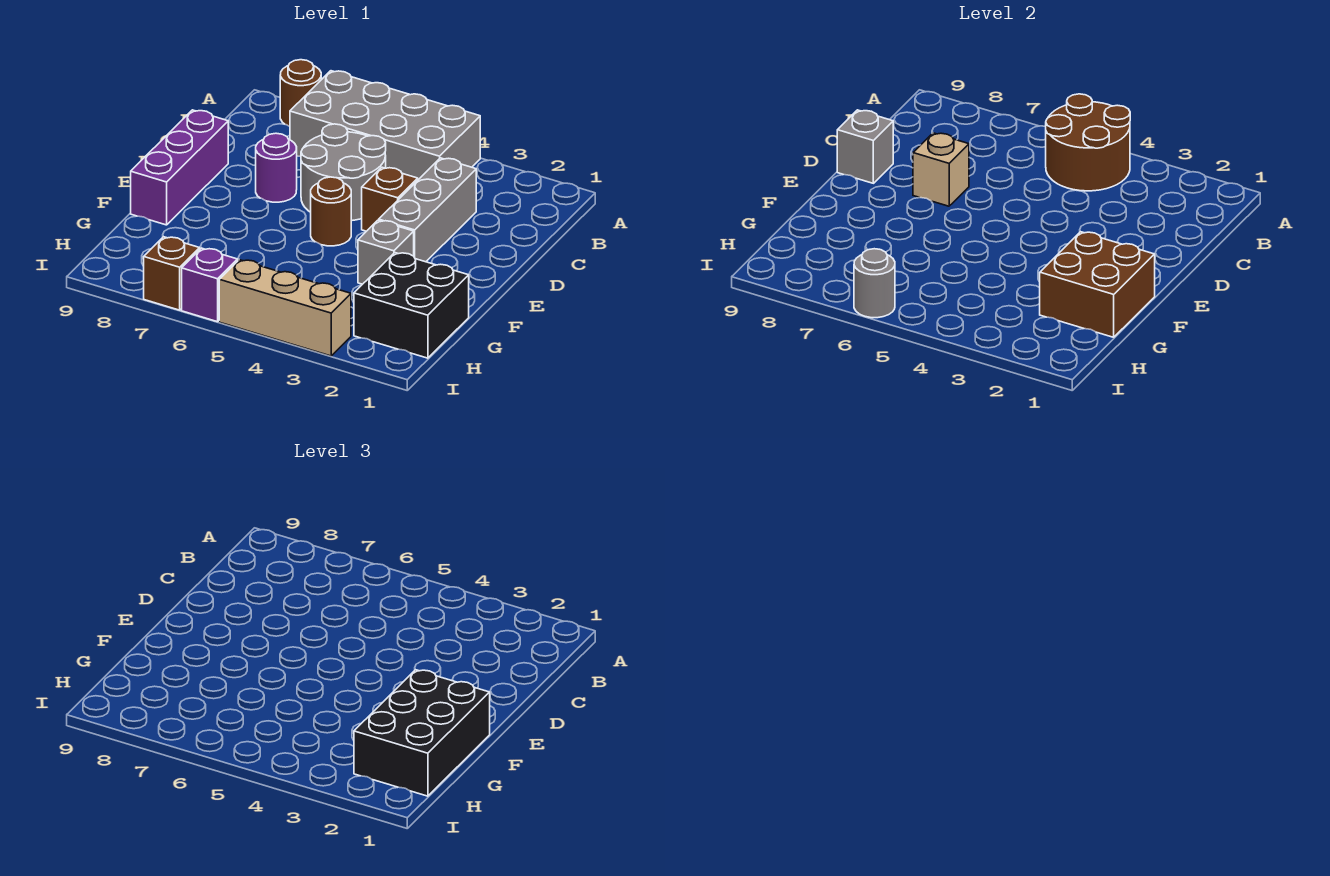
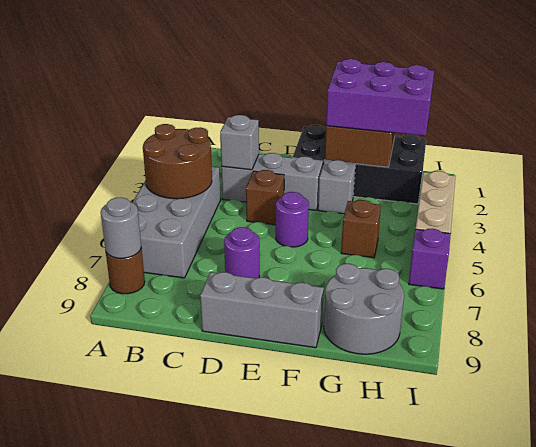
grey 2x2 round brick [301,124,386,221] -> grey 2x2 round brick moved to [324,264,404,354]
tan 1x1 brick [913,133,969,206] -> none
purple 1x3 brick [131,110,228,225] -> grey 1x3 brick [200,272,324,348]
grey 1x1 brick [837,110,893,183] -> grey 1x1 brick moved to [220,115,259,170]
brown 1x1 round brick [311,177,351,246] -> purple 1x1 round brick [276,192,309,247]
black 2x3 brick [354,670,490,796] -> purple 2x3 brick [326,59,434,136]
black 2x2 brick [354,253,469,358] -> black 2x4 brick [292,125,426,204]
grey 1x1 round brick [854,249,895,318] -> grey 1x1 round brick moved to [101,198,141,258]
brown 1x1 brick [144,237,200,310] -> brown 1x1 brick moved to [341,200,381,258]

